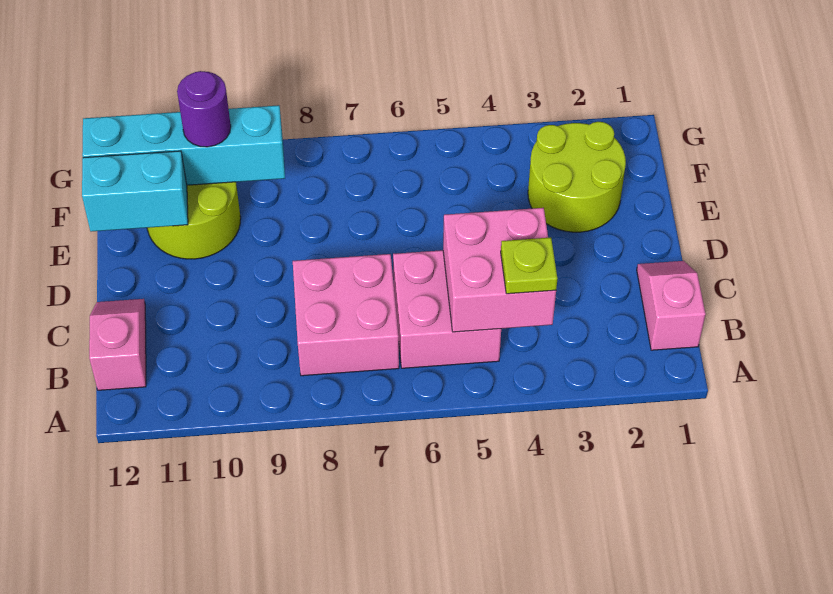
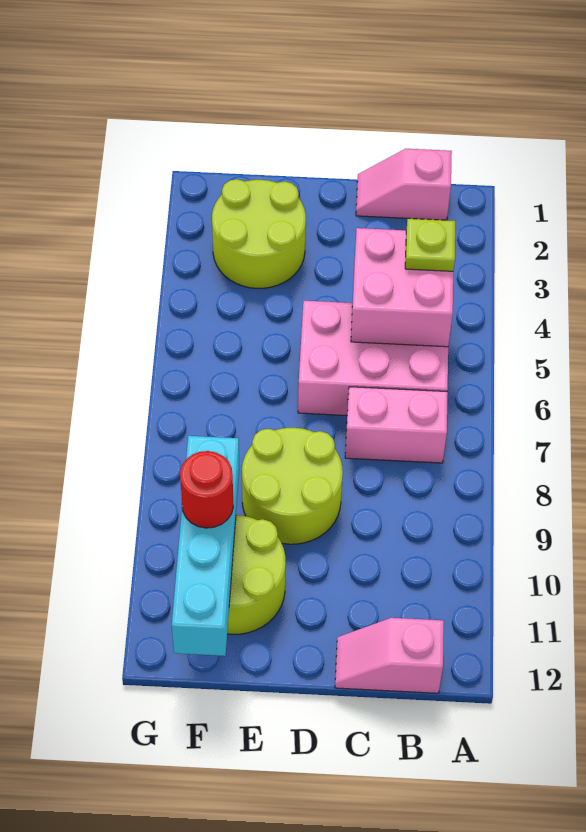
pink 2x2 brick [393,250,501,368] -> pink 2x3 brick [298,301,448,415]
pink 2x2 brick [293,254,399,376] -> pink 1x2 brick [345,387,448,463]
none -> lime 2x2 round brick [242,428,343,544]
cyan 1x2 brick [82,151,188,232] -> none
purple 1x1 round brick [177,71,231,147] -> red 1x1 round brick [180,451,233,528]

